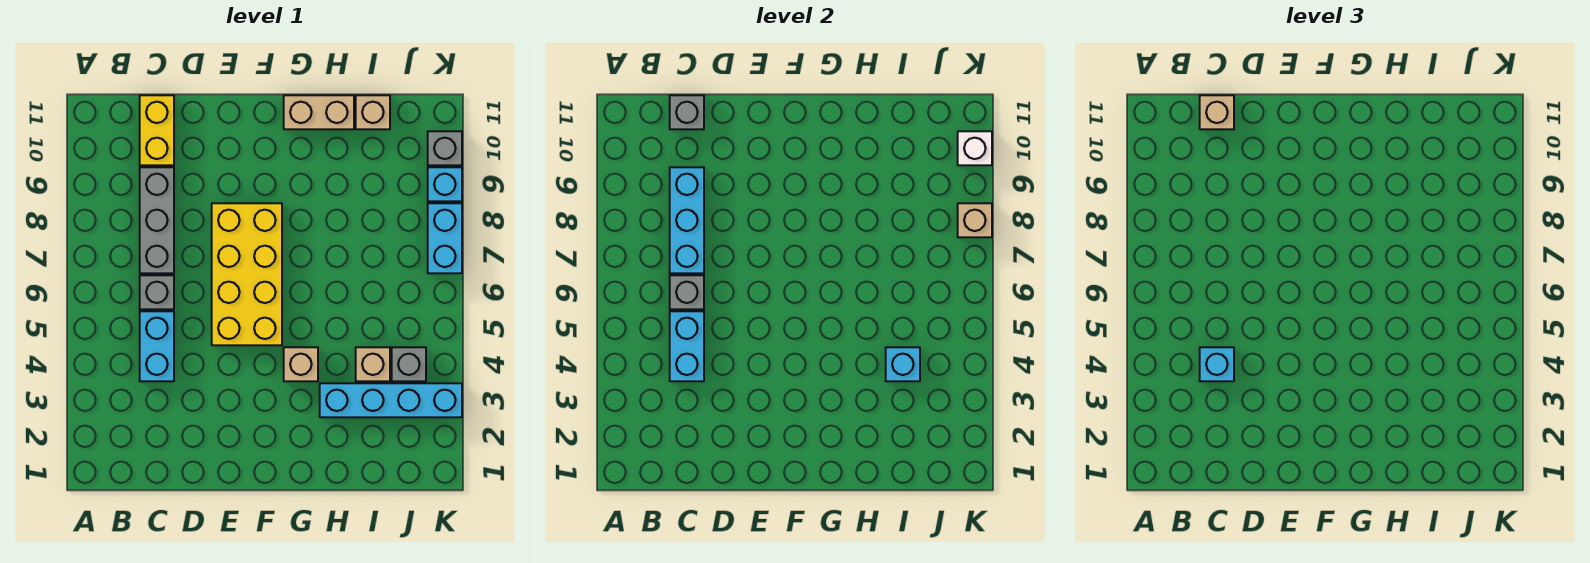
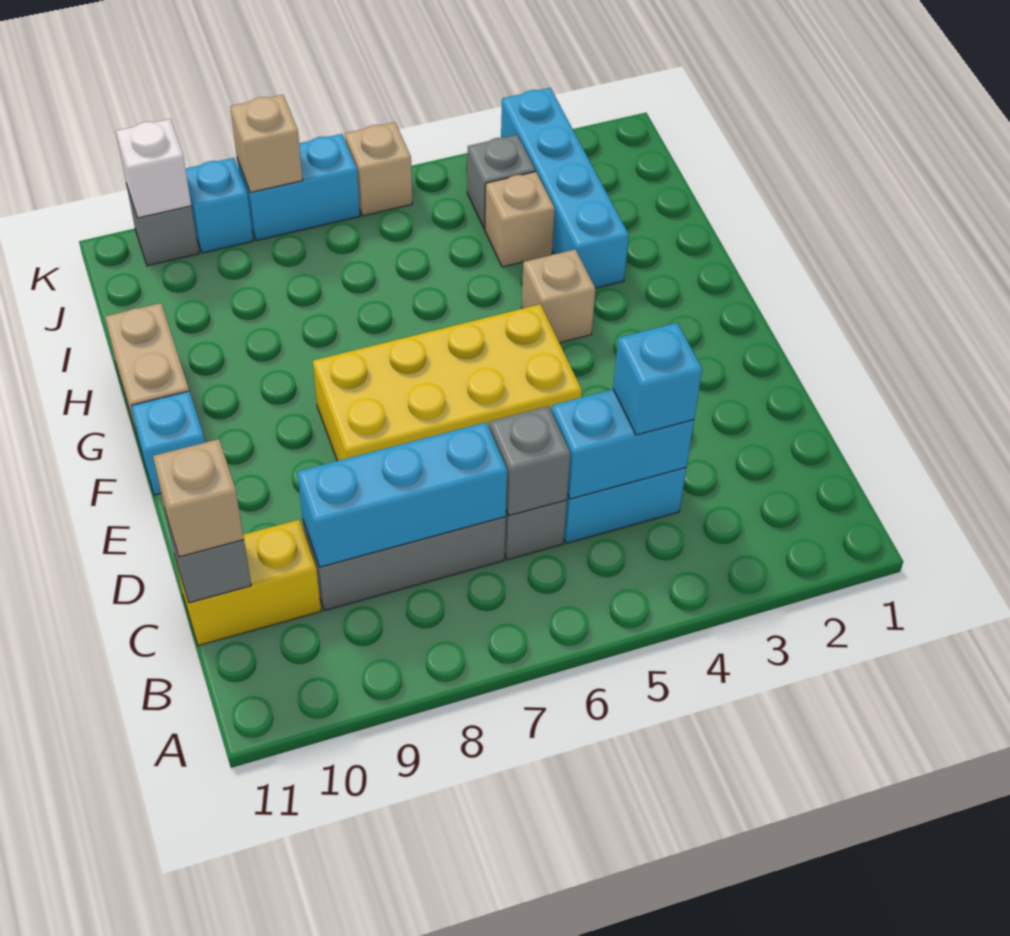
cyan 1x1 brick [886,347,920,381] -> cyan 1x1 brick moved to [131,391,205,495]
tan 1x1 brick [356,95,390,129] -> tan 1x1 brick moved to [345,122,412,216]

